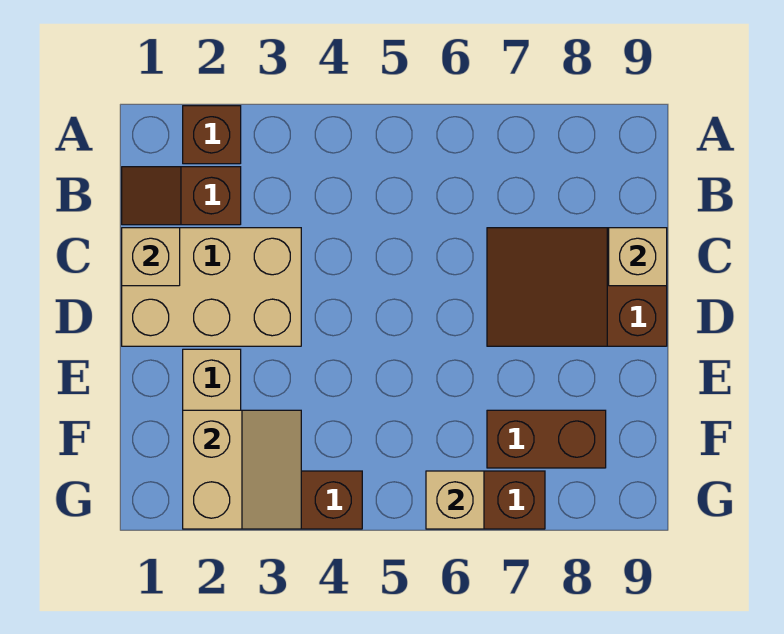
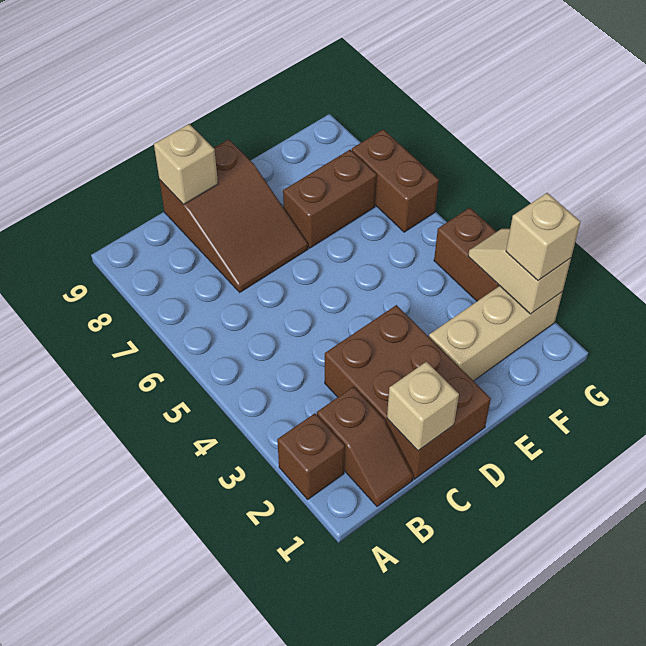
tan 2x3 brick [122,228,301,346] -> brown 2x3 brick [325,305,491,479]
tan 2x2 slope [183,410,301,529] -> tan 1x2 slope [468,229,571,314]
brown 1x2 brick [487,410,606,468] -> brown 1x2 brick turned to [283,150,377,248]
tan 1x1 brick [426,471,484,529] -> tan 1x1 brick moved to [506,193,580,280]

